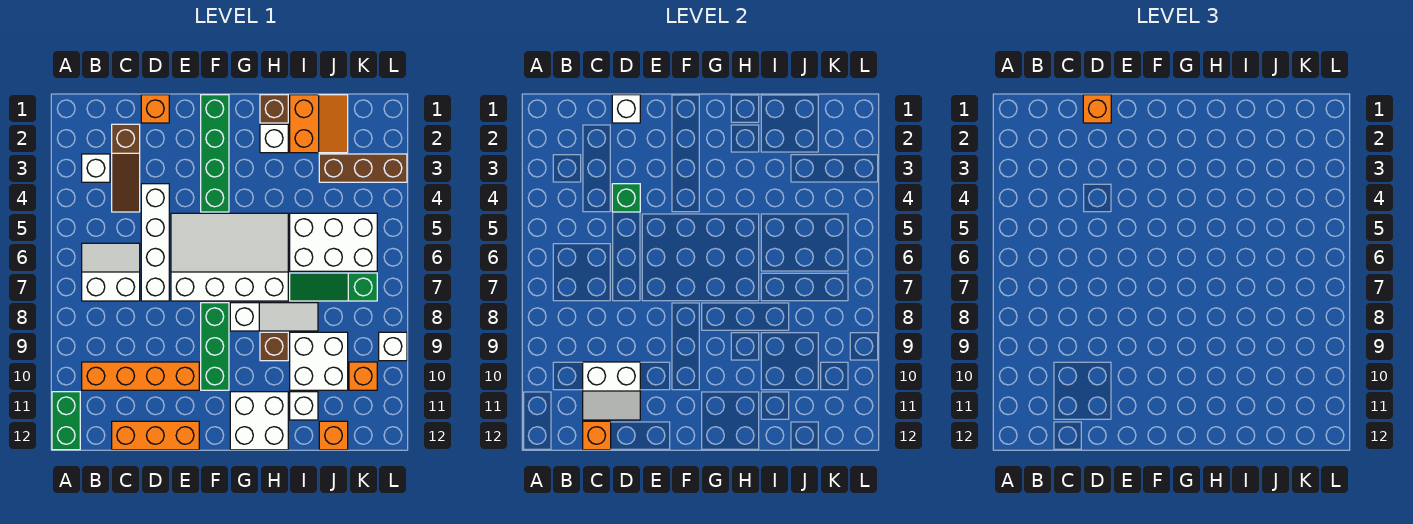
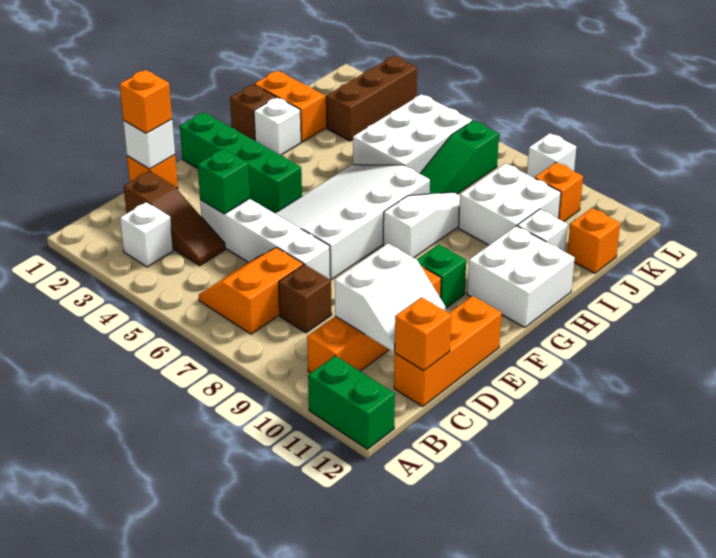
white 2x2 slope [82,243,140,301] -> orange 2x2 slope [199,248,303,334]
green 1x3 brick [201,303,229,390] -> green 1x1 brick [417,244,466,308]
brown 1x1 brick [260,332,288,361] -> brown 1x1 brick moved to [279,264,332,333]

